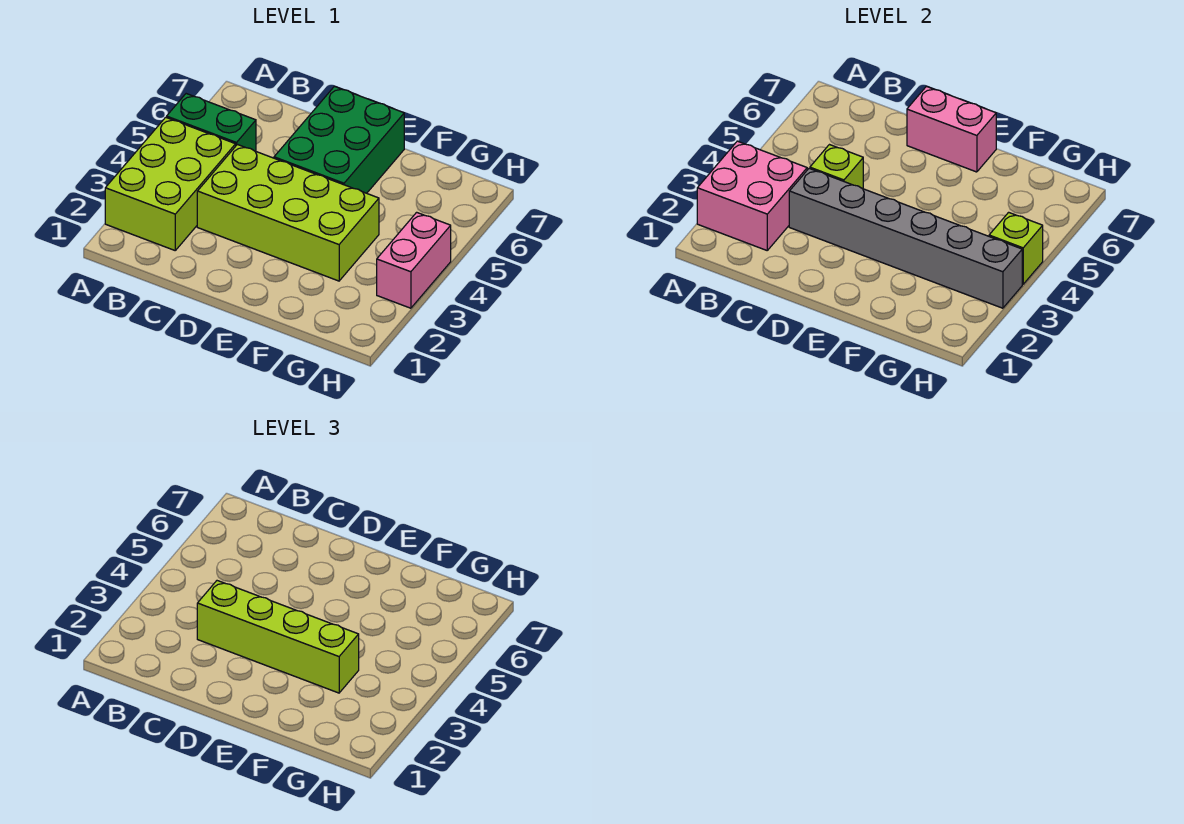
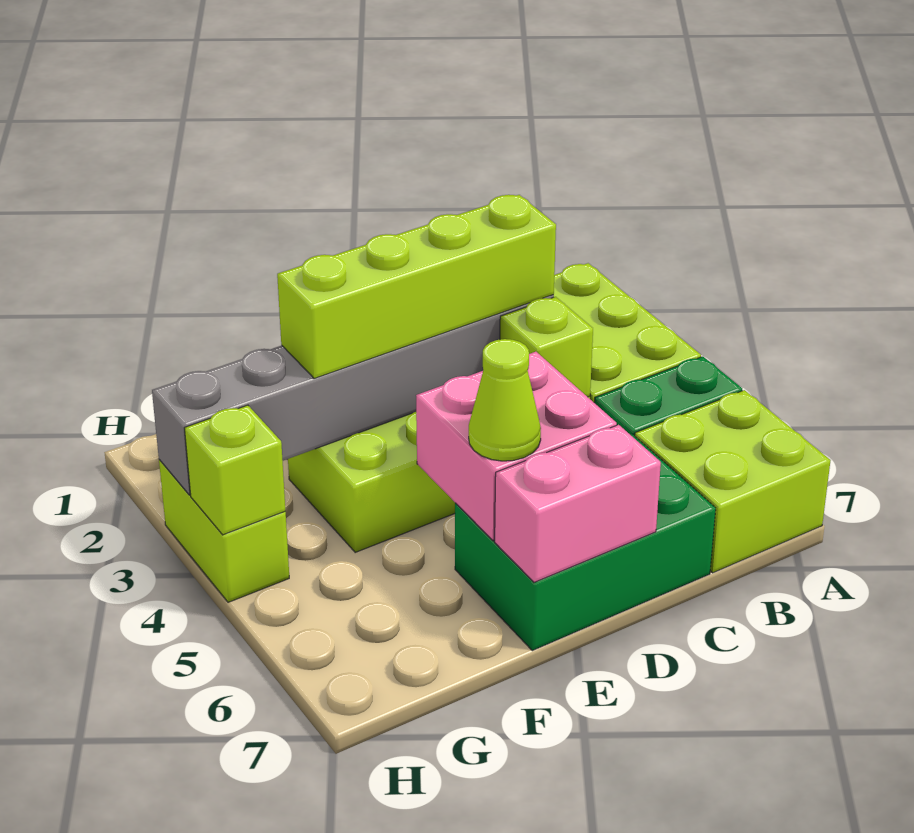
pink 2x2 brick [697,141,807,250] -> pink 2x2 brick moved to [416,352,617,540]
none -> lime 2x2 brick [635,390,831,573]
green 2x3 brick [274,86,404,193] -> green 2x3 brick turned to [455,434,716,651]
none -> lime 1x1 cone [469,339,541,461]
pink 1x2 brick [377,212,451,308] -> lime 1x2 brick [159,460,289,602]

